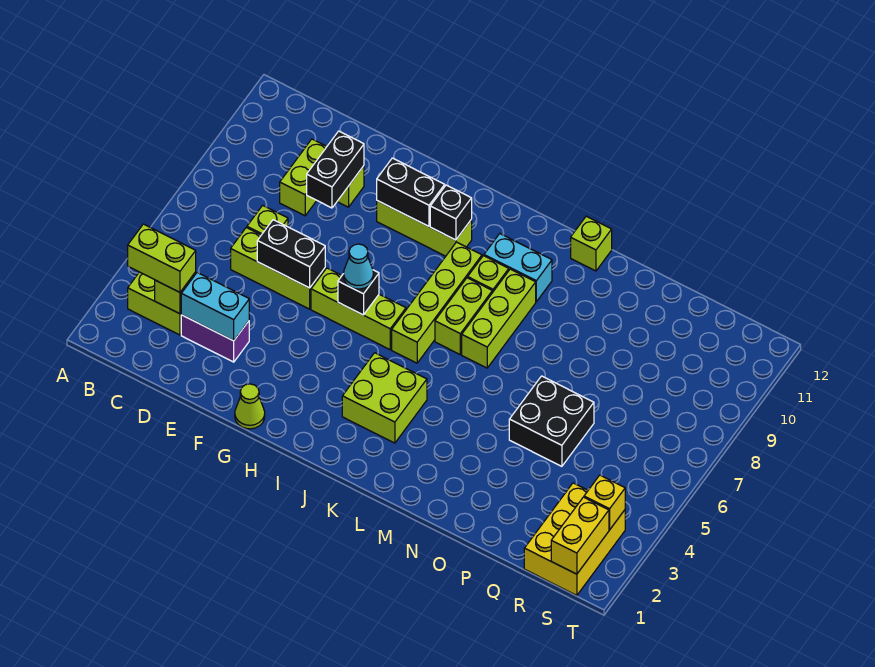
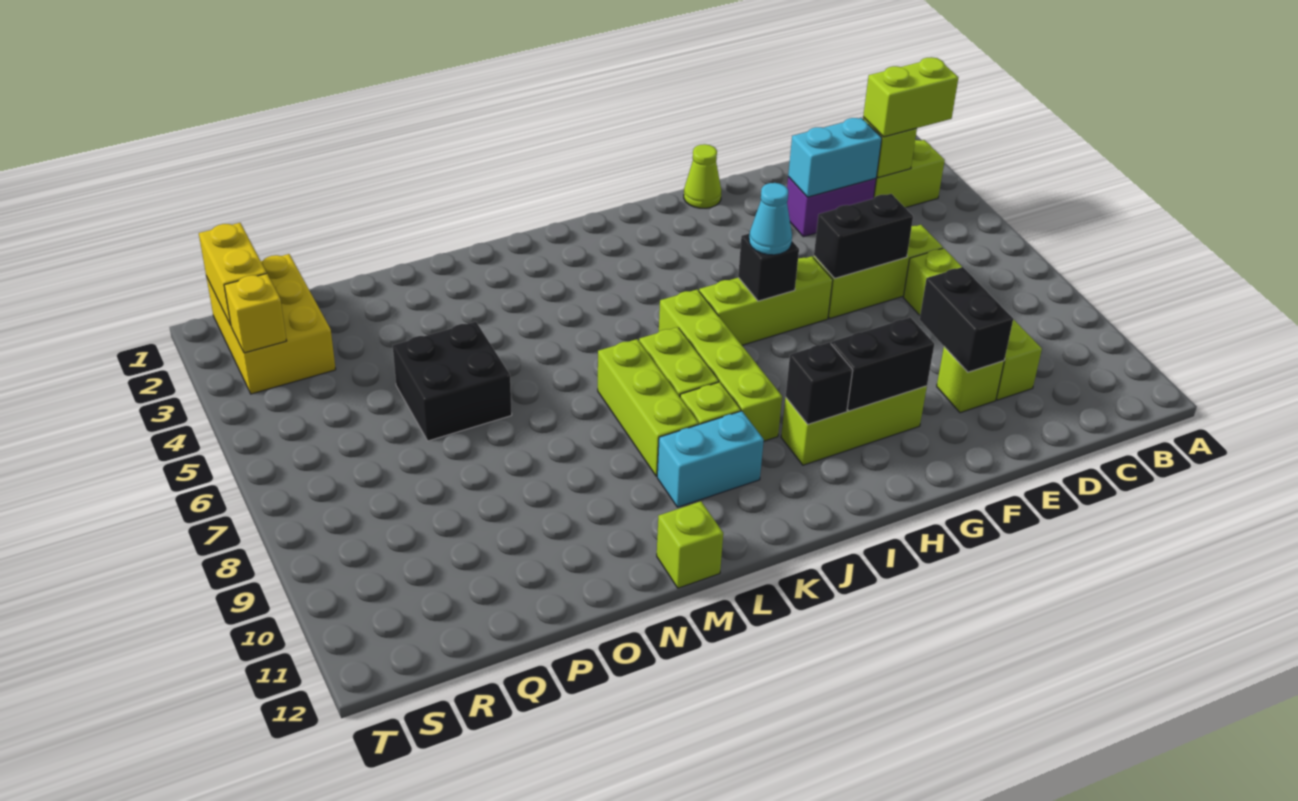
lime 2x2 brick [342,353,427,443] -> none

